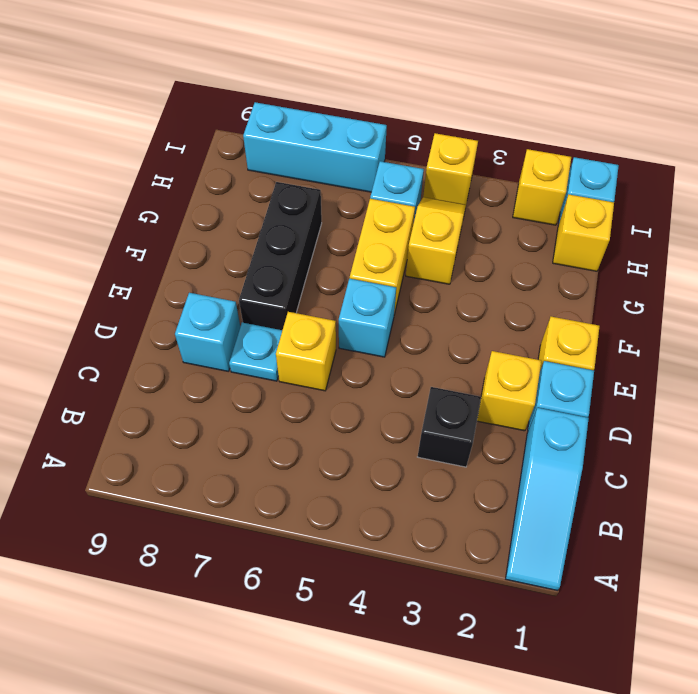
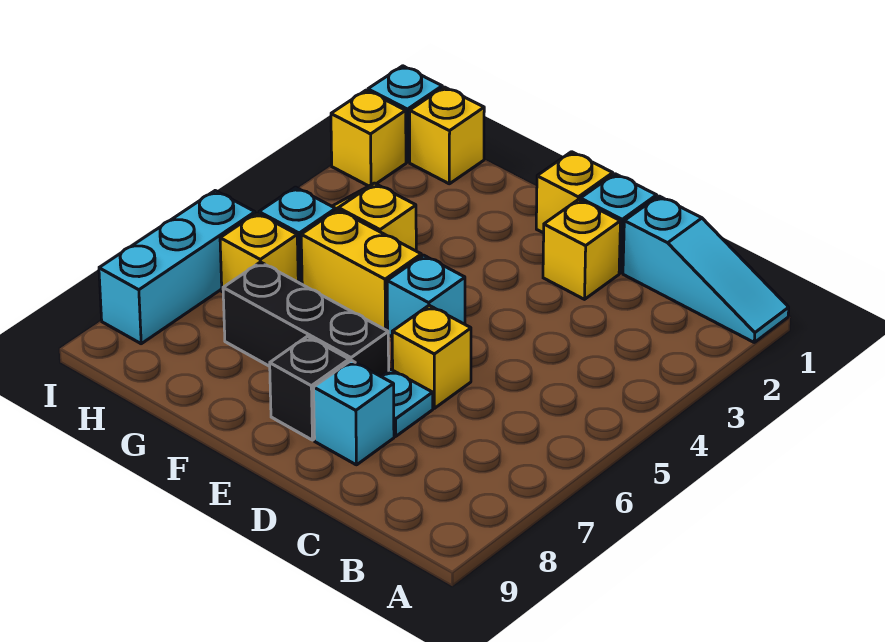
black 1x1 brick [418,387,481,467] -> black 1x1 brick moved to [270,336,349,440]
yellow 1x1 brick [423,133,478,205] -> yellow 1x1 brick moved to [220,213,298,292]

